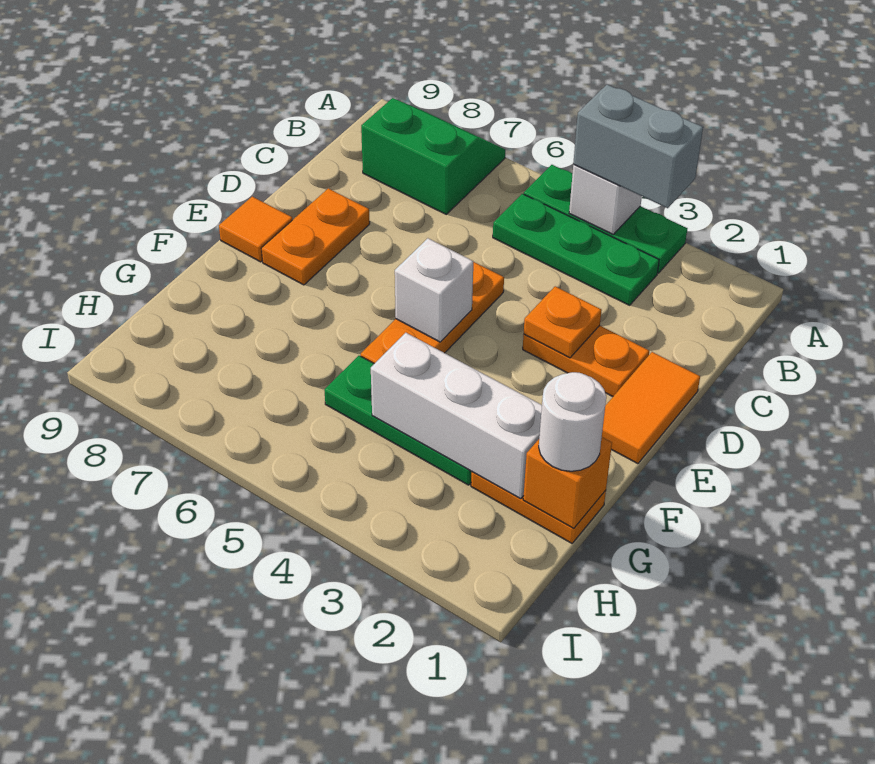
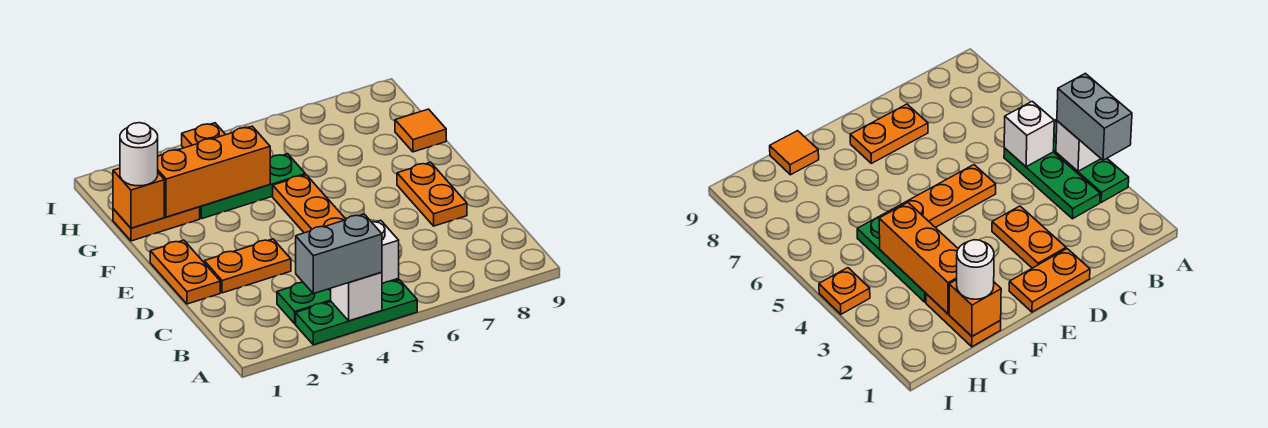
green 2x2 slope [361,98,505,214] -> none
orange 1x2 tile [602,352,700,464] -> orange 1x2 plate [150,240,220,304]
orange 1x1 plate [524,286,602,358] -> orange 1x1 plate moved to [182,123,226,148]
white 1x1 brick [395,238,473,342] -> white 1x1 brick moved to [372,220,399,284]
orange 1x1 tile [219,197,293,262] -> orange 1x1 tile moved to [395,109,446,152]
white 1x3 brick [371,333,542,499] -> orange 1x3 brick [158,126,270,217]

